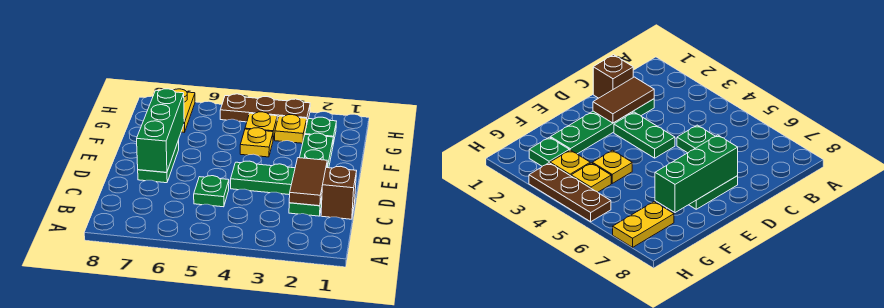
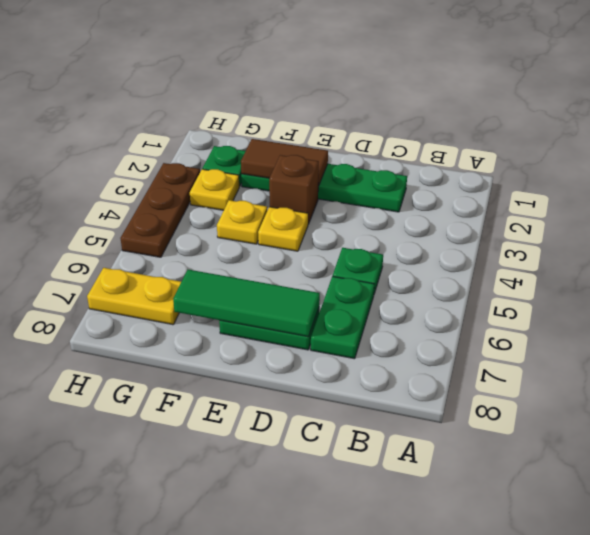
brown 1x1 brick [321,166,356,219] -> brown 1x1 brick moved to [269,155,319,224]
brown 1x2 tile [289,158,327,206] -> brown 1x2 tile moved to [241,139,328,186]
green 1x2 plate [231,161,295,195] -> green 1x2 plate moved to [311,276,374,359]
green 1x3 brick [137,89,184,172] -> green 1x3 tile [173,269,320,337]
yellow 1x1 plate [245,112,277,139] -> yellow 1x1 plate moved to [258,207,308,251]

